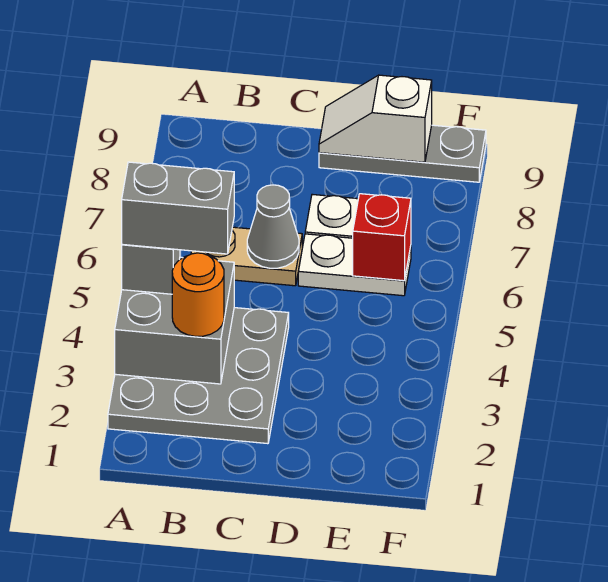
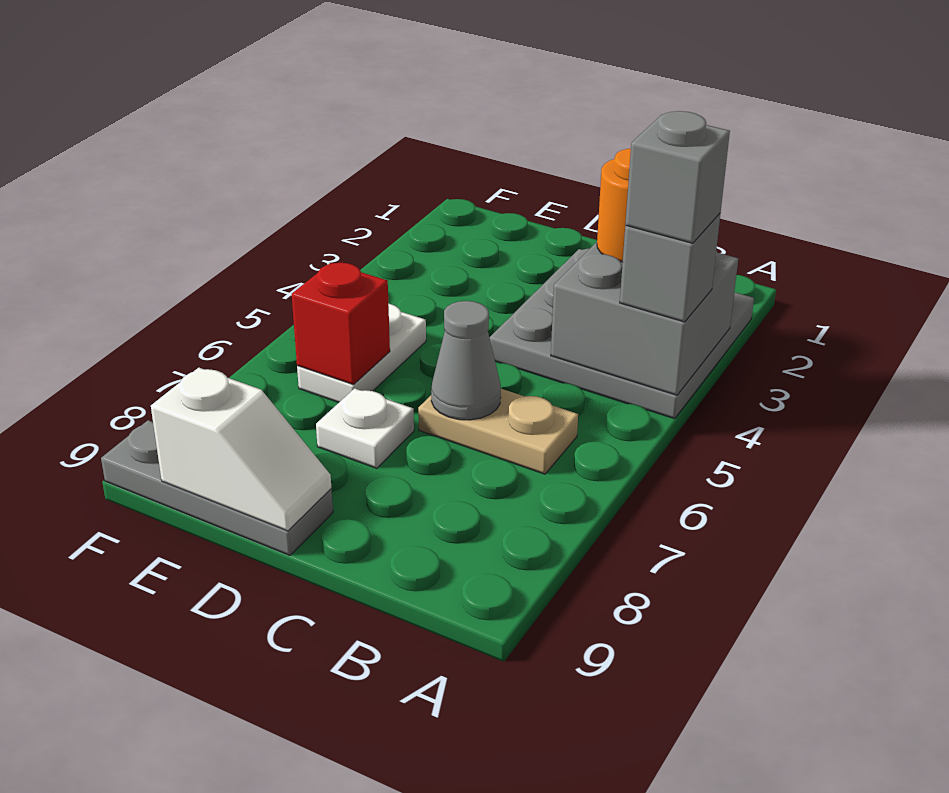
grey 1x2 brick [122,162,234,254] -> grey 1x1 brick [625,111,730,243]
white 1x2 plate [298,234,411,296] -> white 1x2 plate turned to [297,303,426,402]

